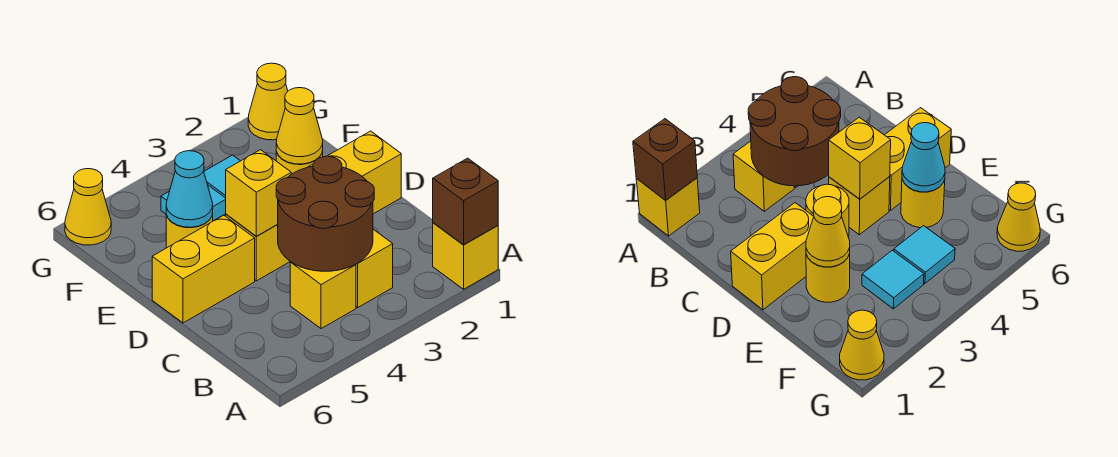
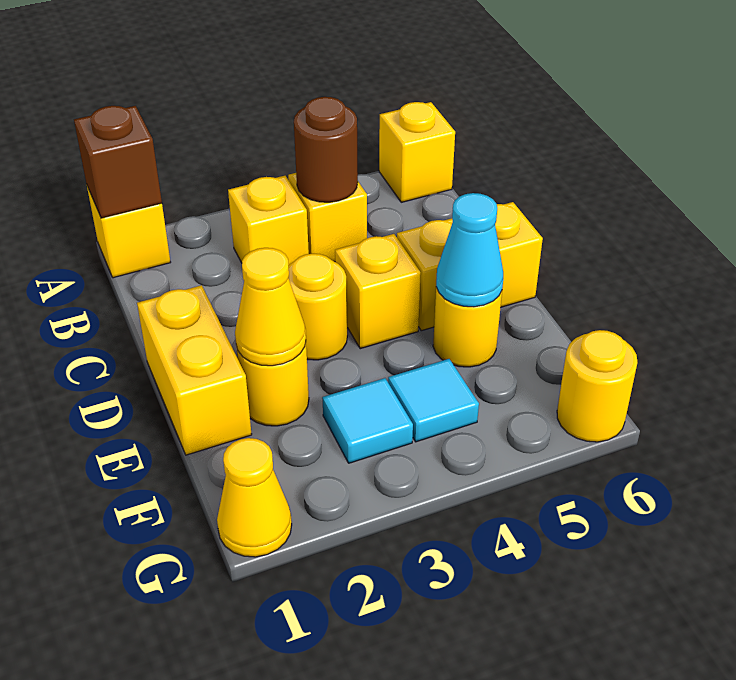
brown 2x2 round brick [276,156,374,271] -> brown 1x1 round brick [294,97,358,202]
yellow 1x2 brick [309,131,401,214] -> yellow 1x2 brick turned to [137,285,252,455]
yellow 1x1 brick [226,150,291,236] -> yellow 1x1 brick moved to [379,102,455,202]
yellow 1x1 cone [65,169,111,245] -> yellow 1x1 round brick [557,330,637,442]

